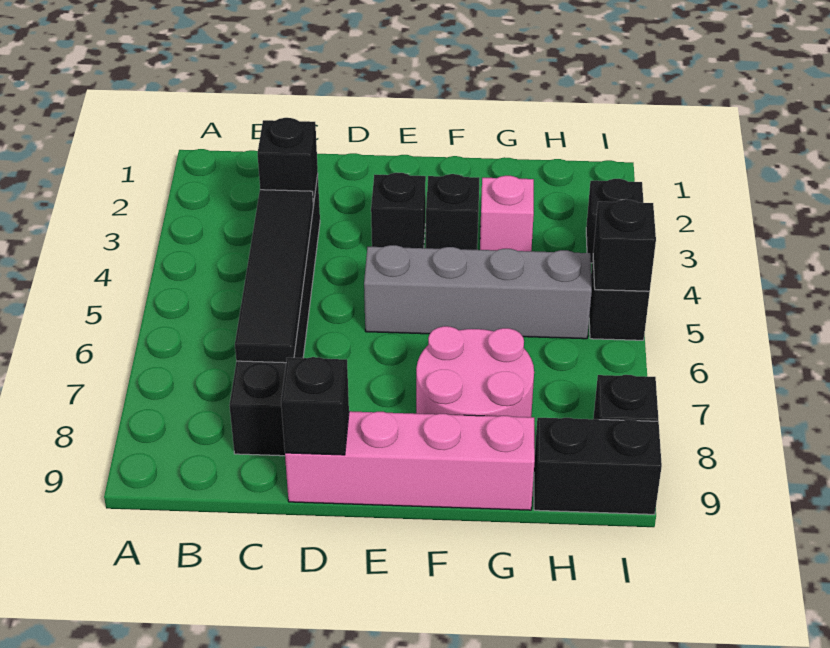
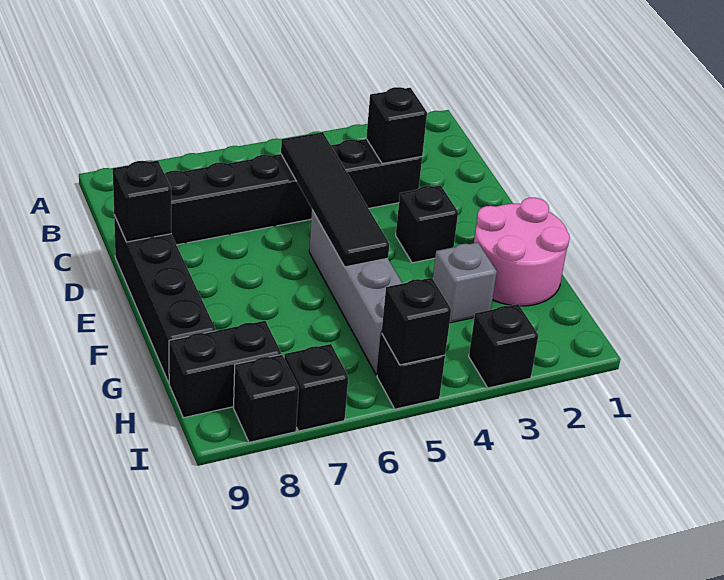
black 1x4 tile [235,190,313,363] -> black 1x4 tile turned to [281,132,389,267]
pink 1x4 brick [285,411,535,510] -> black 1x4 brick [114,215,216,383]
black 1x1 brick [426,174,479,250] -> black 1x1 brick moved to [284,344,348,431]
pink 2x2 round brick [416,326,534,417] -> pink 2x2 round brick moved to [474,198,570,306]
pink 1x1 brick [480,176,534,251] -> grey 1x1 brick [433,243,497,323]
black 1x2 brick [534,418,662,514] -> black 1x2 brick turned to [169,321,281,418]

